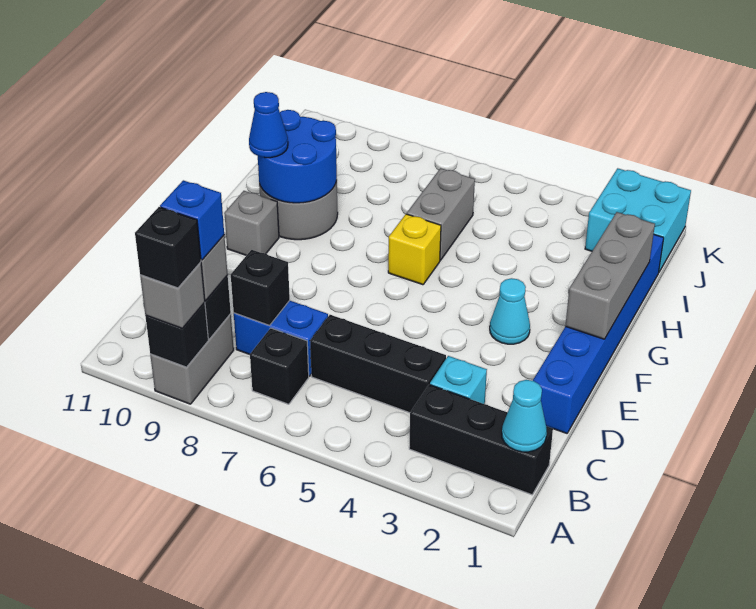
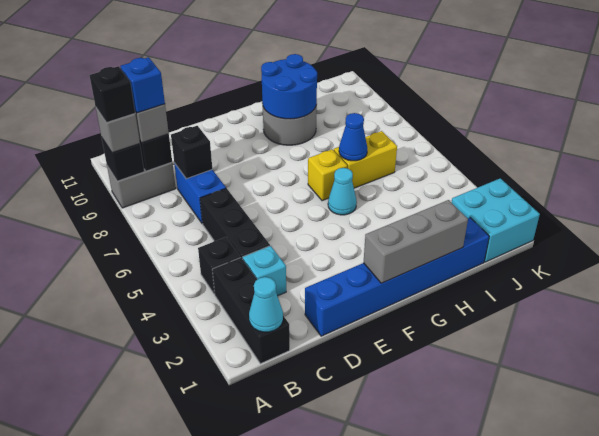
black 1x1 brick [250,328,309,404] -> black 1x1 brick moved to [198,237,241,294]
cyan 1x1 cone [490,278,530,344] -> cyan 1x1 cone moved to [328,168,357,215]
grey 1x1 brick [224,191,279,255] -> none
blue 1x1 cone [249,92,288,158] -> blue 1x1 cone moved to [339,113,367,161]
grey 1x2 brick [407,168,475,260] -> yellow 1x2 brick [334,131,397,188]

